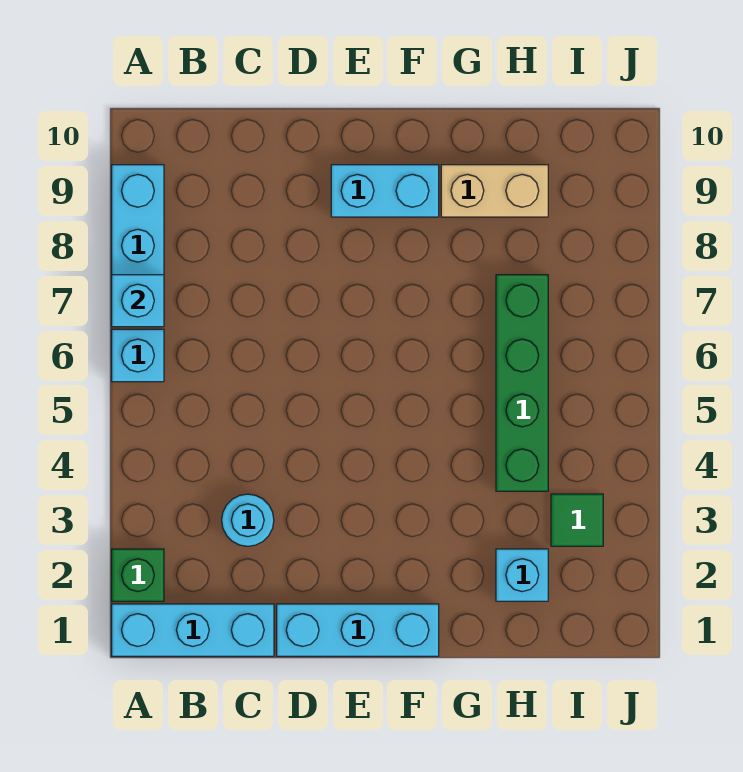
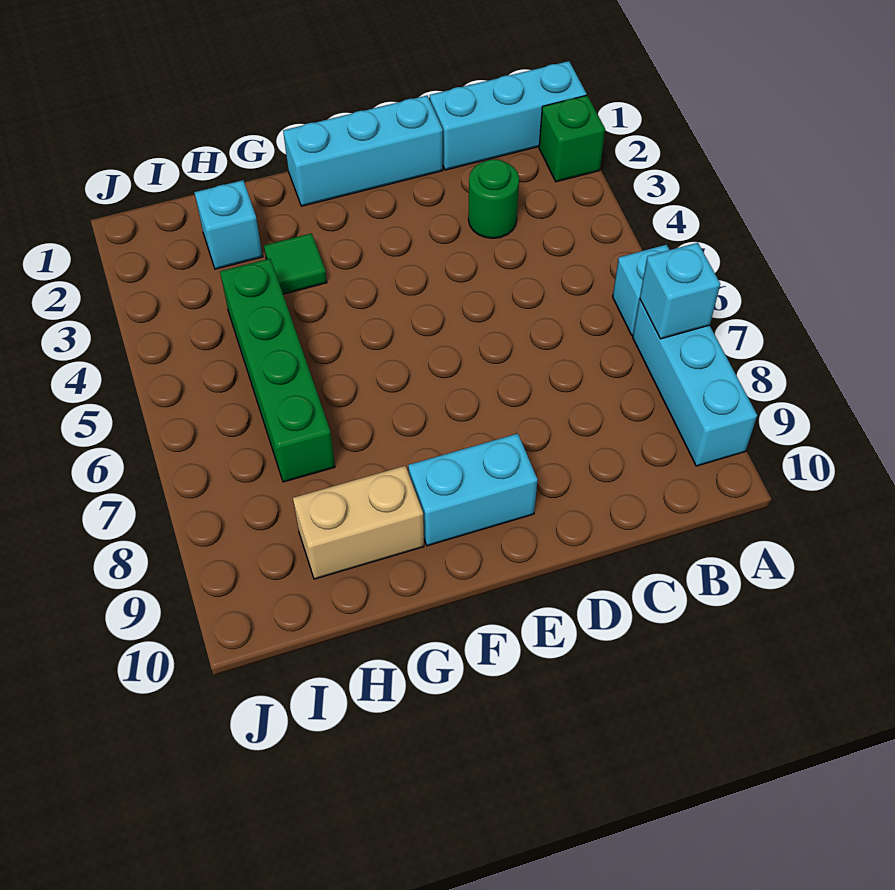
cyan 1x1 round brick [222,494,274,546] -> green 1x1 round brick [468,159,519,238]
green 1x1 tile [551,494,603,546] -> green 1x1 tile moved to [264,233,327,294]

